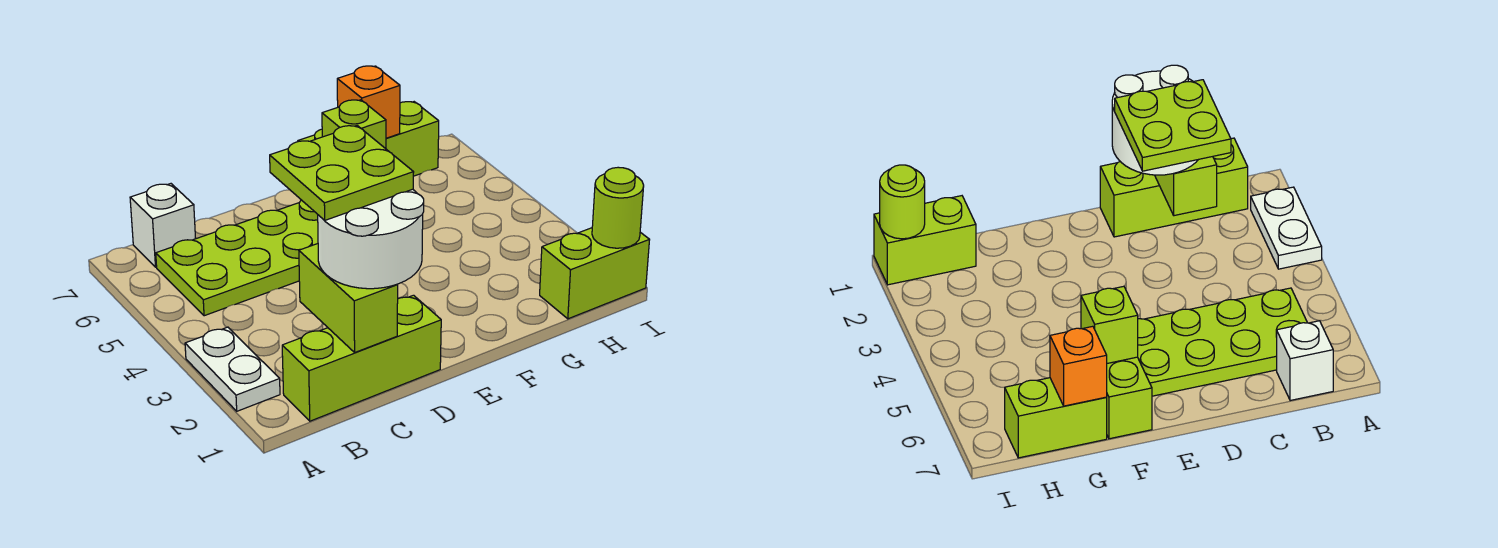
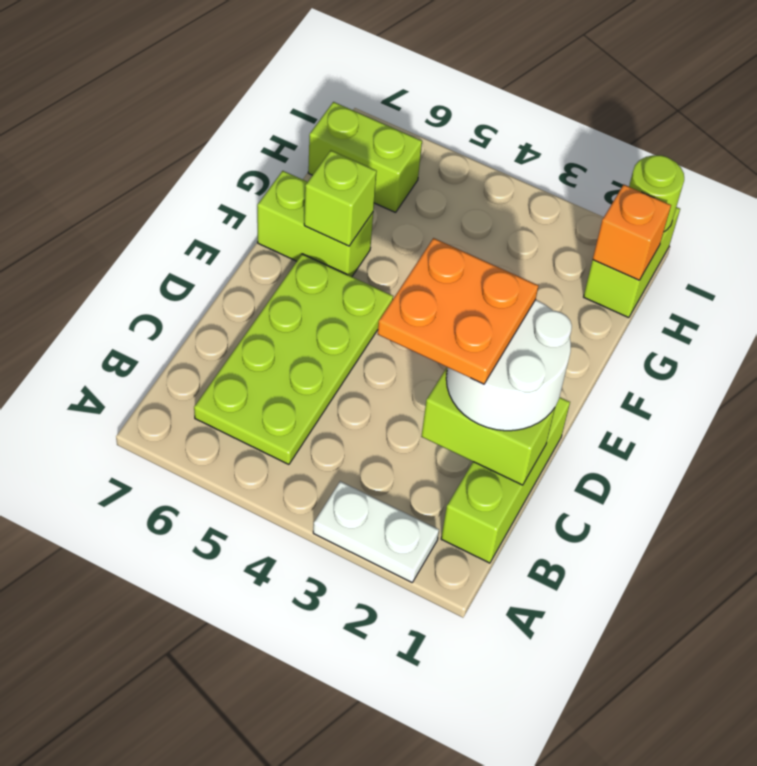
white 1x1 brick [130,184,196,267] -> none
lime 2x2 plate [270,126,414,220] -> orange 2x2 plate [378,238,538,384]
lime 1x2 brick [386,102,439,176] -> lime 1x2 brick turned to [308,102,422,213]
orange 1x1 brick [337,66,400,138] -> orange 1x1 brick moved to [593,185,671,280]

